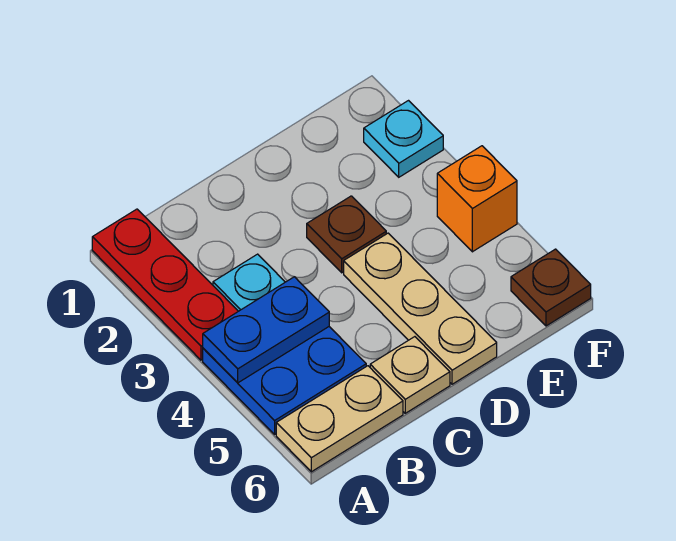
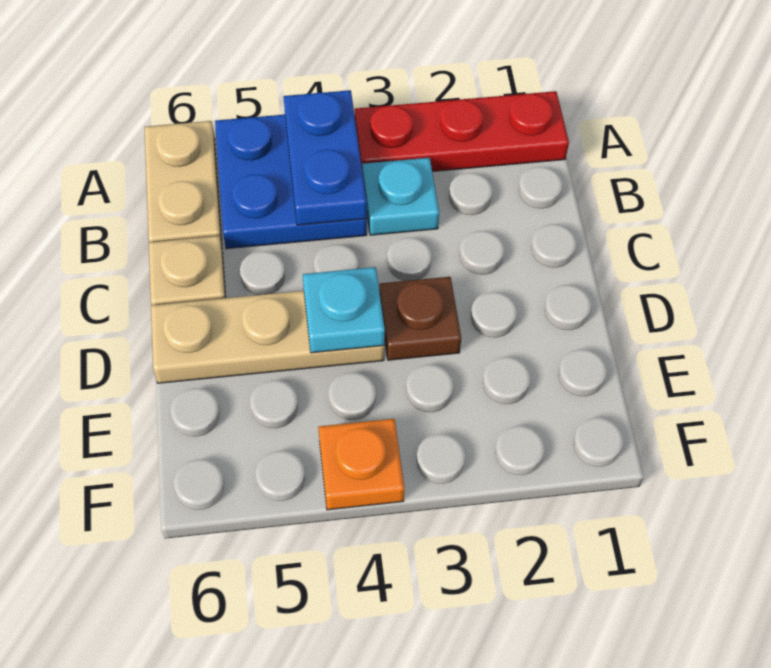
cyan 1x1 plate [364,101,443,177] -> cyan 1x1 plate moved to [303,267,385,353]
orange 1x1 brick [437,146,517,252] -> orange 1x1 plate [318,419,405,510]
brown 1x1 plate [511,249,591,326] -> none

